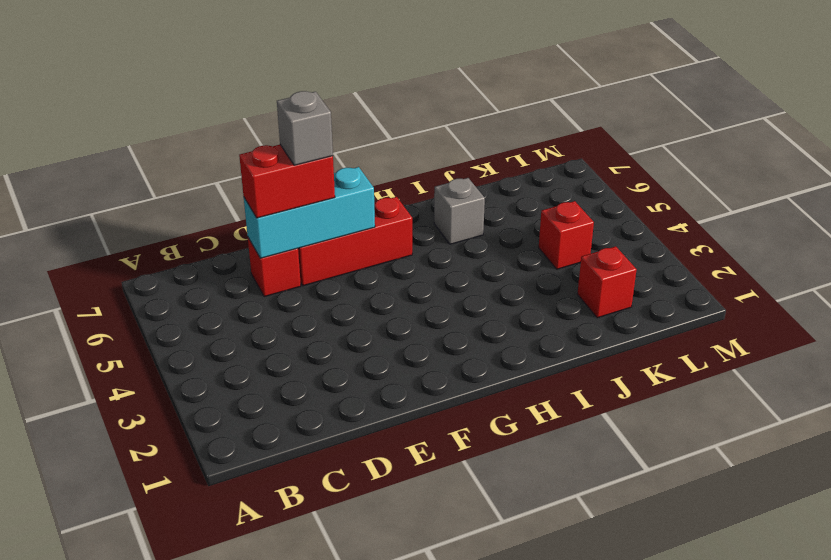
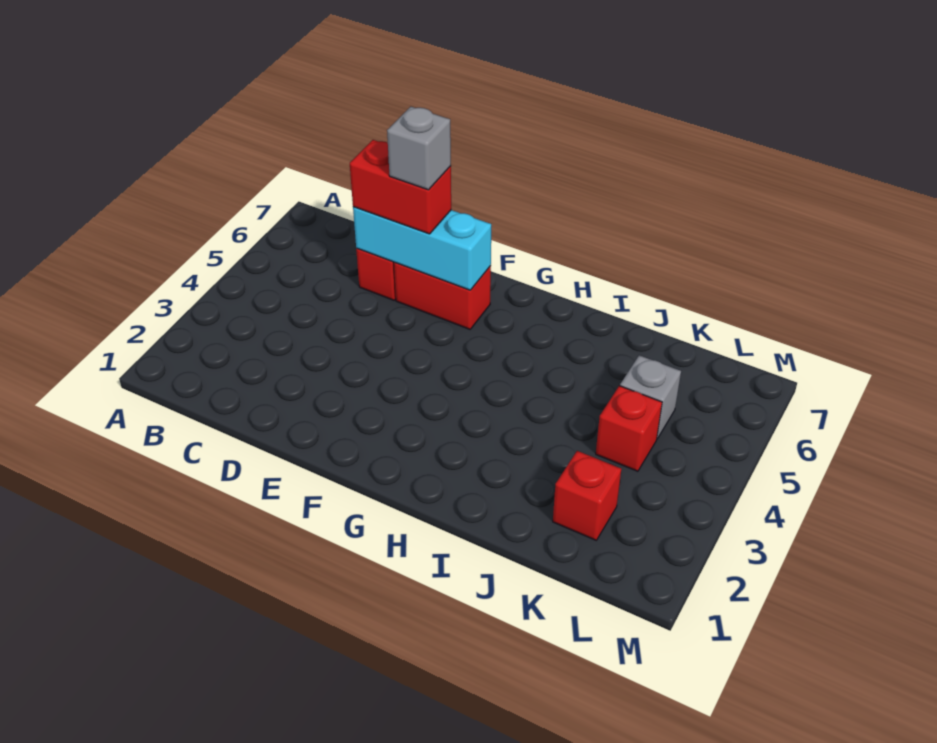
red 1x3 brick [298,197,412,286] -> red 1x2 brick [394,262,491,329]
grey 1x1 brick [434,178,485,244] -> grey 1x1 brick moved to [620,355,681,439]

